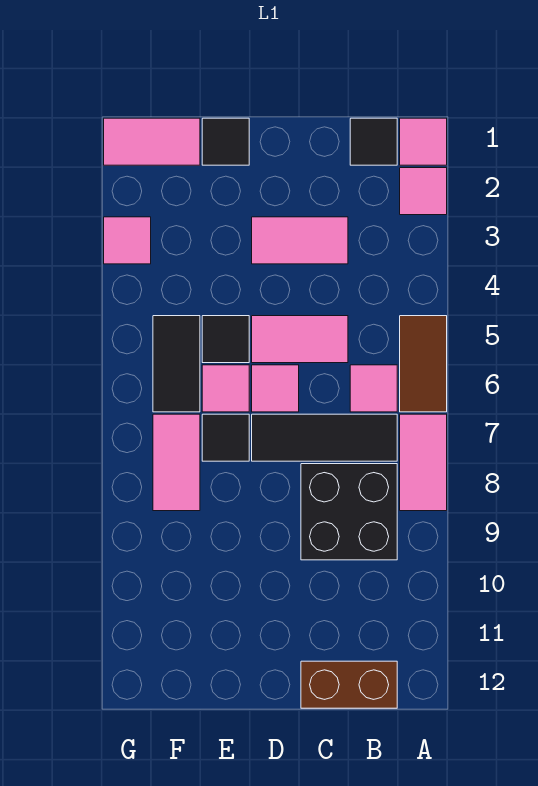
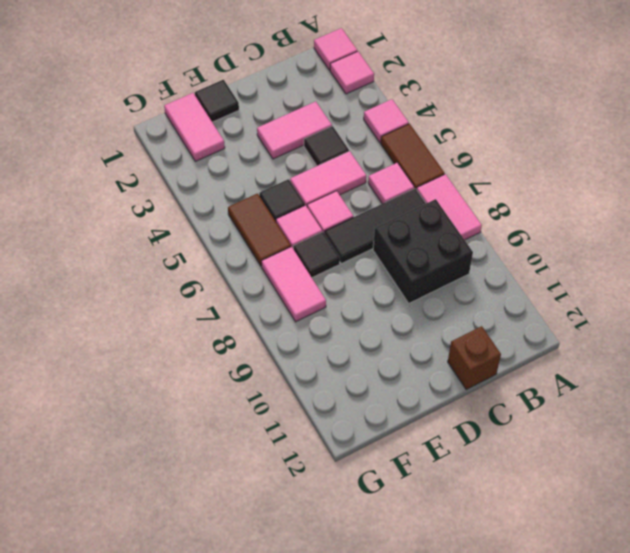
black 1x1 tile [350,118,397,165] -> black 1x1 tile moved to [304,126,349,166]
brown 1x2 brick [301,661,397,708] -> brown 1x1 brick [448,326,501,389]
pink 1x2 tile [104,118,200,165] -> pink 1x2 tile turned to [164,93,225,161]
black 1x2 tile [153,316,200,412] -> brown 1x2 tile [228,194,291,266]
pink 1x1 tile [104,217,151,264] -> pink 1x1 tile moved to [364,99,409,143]

